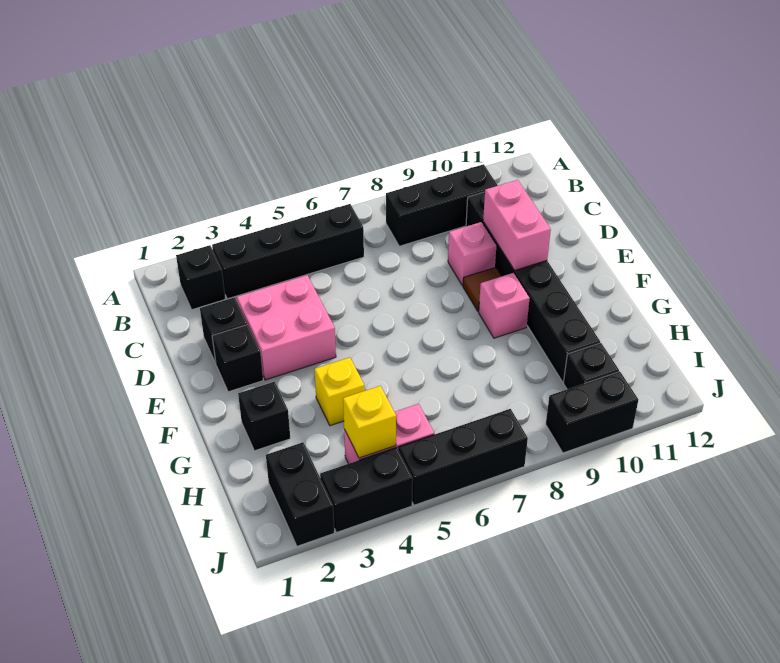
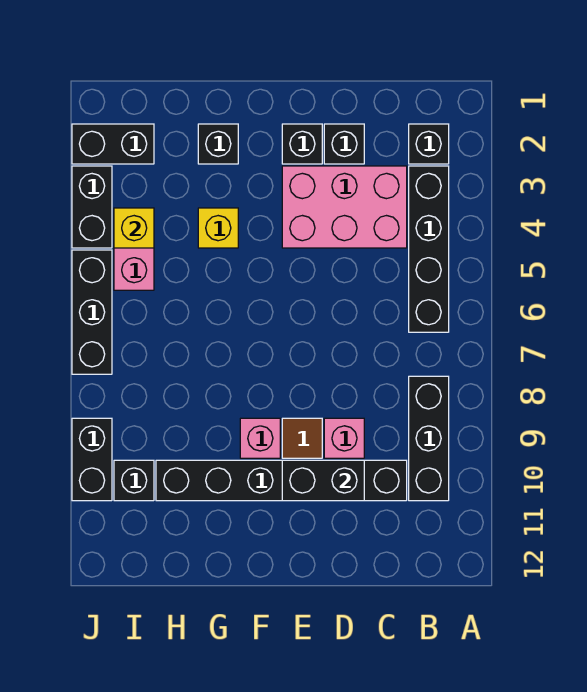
pink 2x2 brick [237,275,336,380] -> pink 2x3 brick [282,166,407,248]
pink 1x2 brick [483,180,551,270] -> black 1x2 brick [282,460,364,501]

